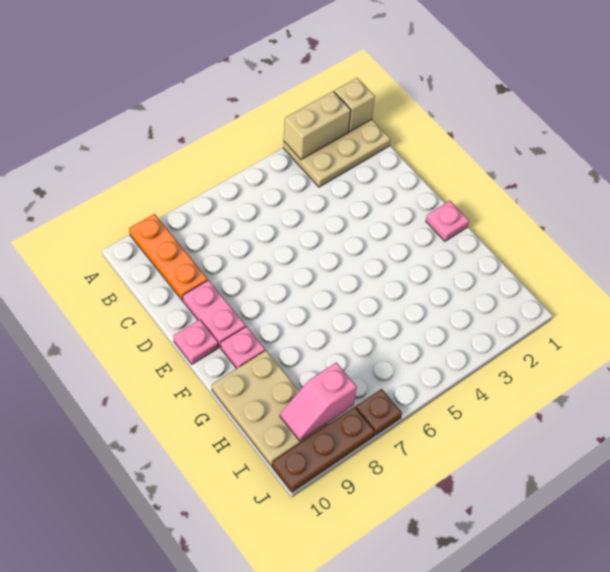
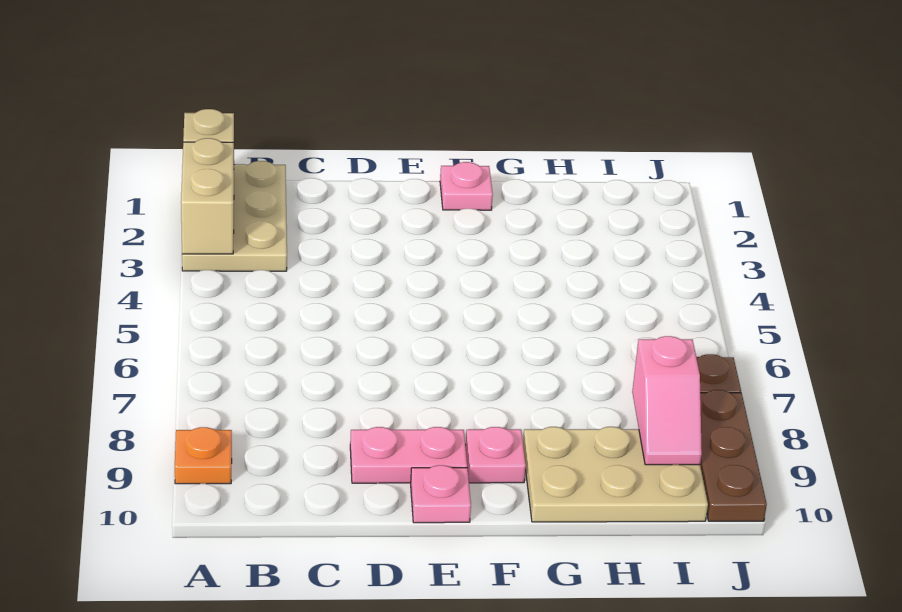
orange 1x3 plate [129,214,208,300] -> orange 1x1 plate [175,427,232,484]

